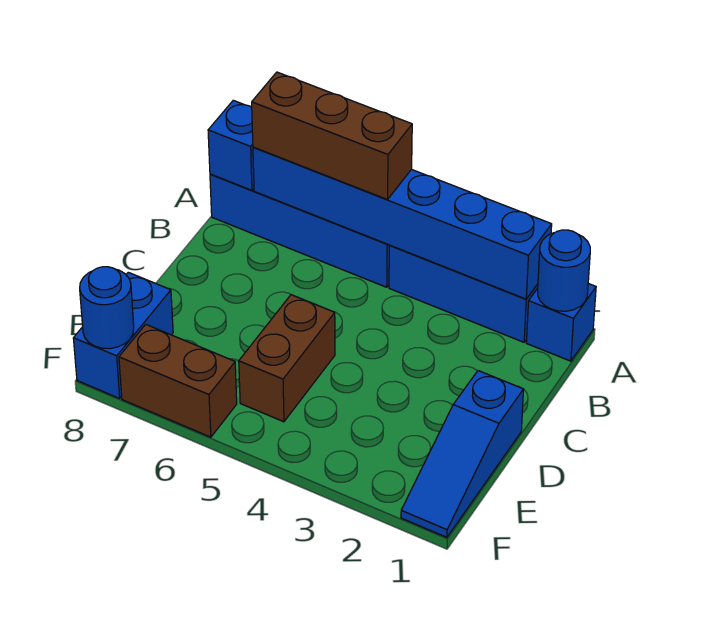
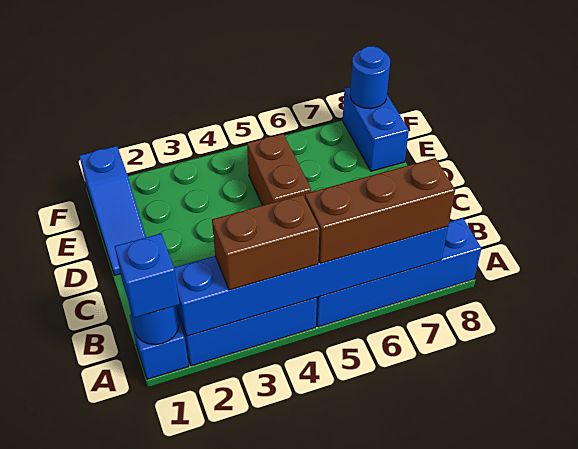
blue 1x1 brick [208,100,254,190] -> blue 1x1 brick moved to [115,234,180,318]
blue 1x3 slope [401,371,524,537] -> blue 1x3 slope turned to [80,146,146,275]
brown 1x2 brick [119,324,237,437] -> brown 1x2 brick moved to [212,194,319,290]

